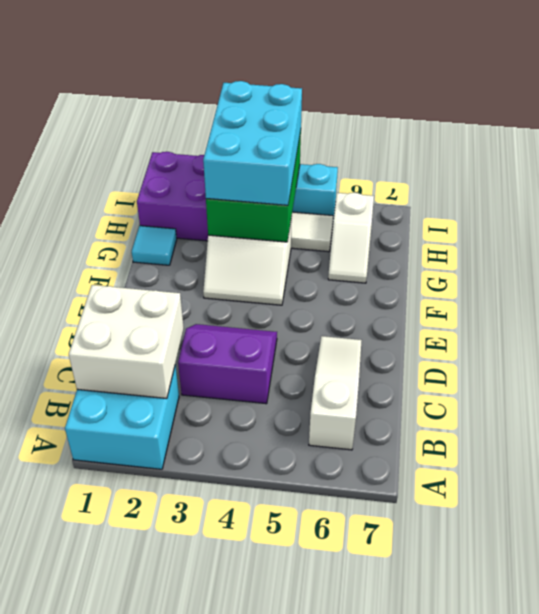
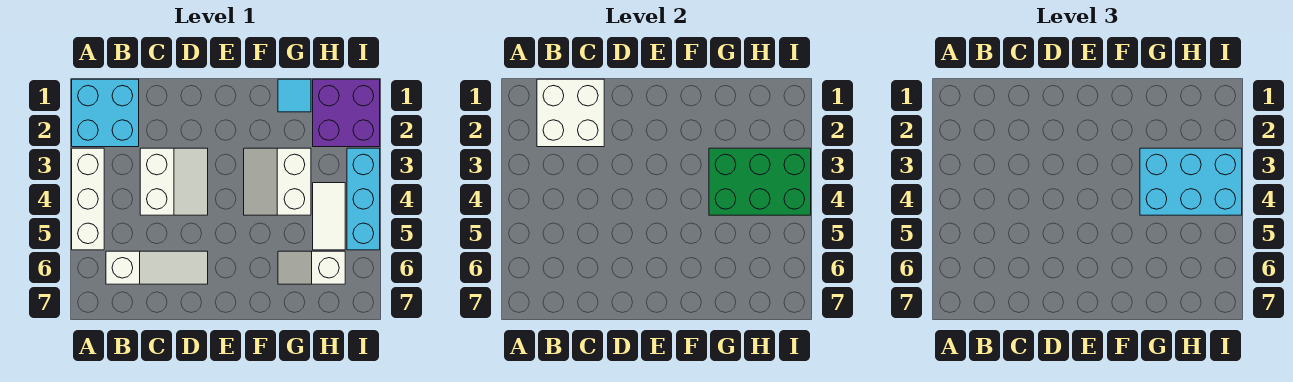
none -> white 1x3 brick [72,148,104,250]
purple 2x2 slope [178,324,277,404] -> white 2x2 slope [140,148,208,215]

